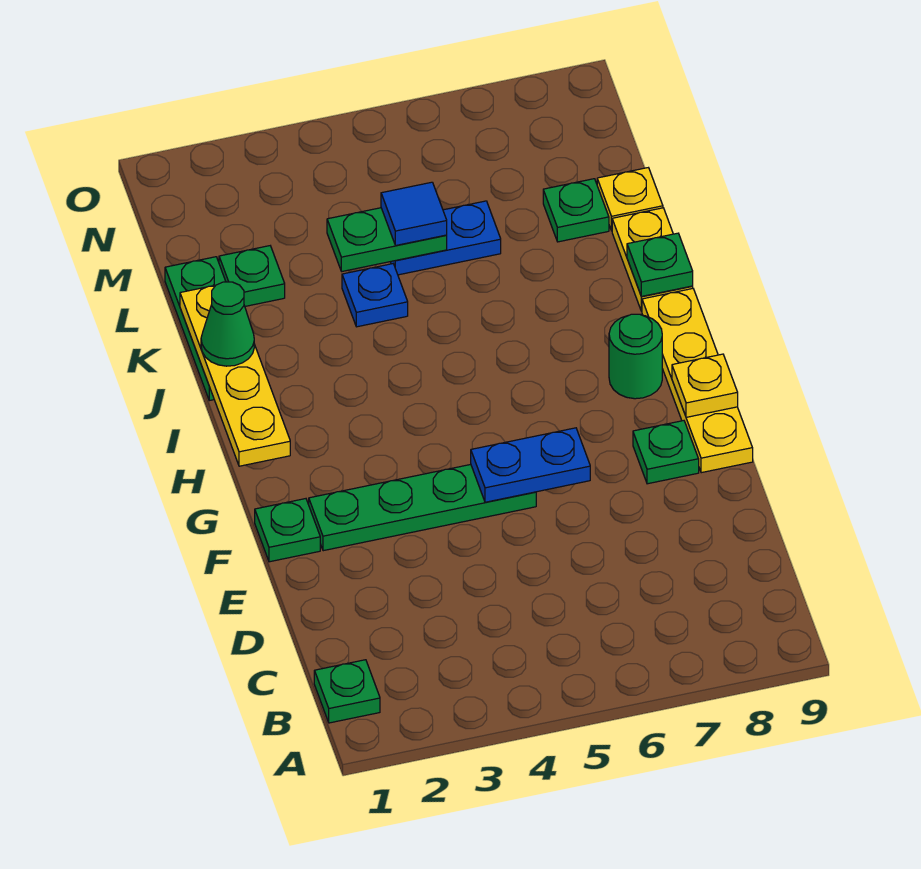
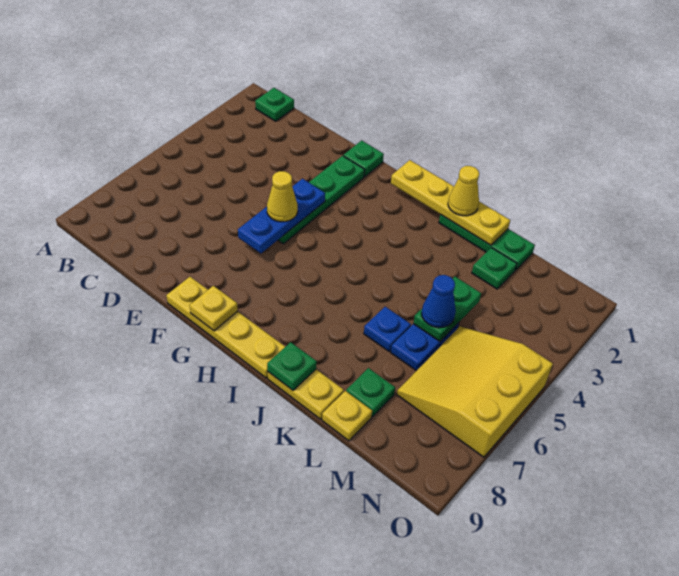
blue 1x2 plate [471,428,590,502] -> blue 1x3 plate [238,179,325,253]
none -> yellow 1x1 cone [267,171,298,222]
green 1x1 plate [633,421,699,484] -> none
green 1x1 round brick [609,314,662,399] -> none
green 1x1 cone [201,282,254,366] -> yellow 1x1 cone [448,166,479,216]
blue 1x1 plate [342,264,408,327] -> blue 1x1 plate moved to [364,307,411,351]
blue 1x1 tile [381,182,447,245] -> blue 1x1 cone [422,275,456,328]
none -> yellow 3x3 slope [397,326,553,457]

